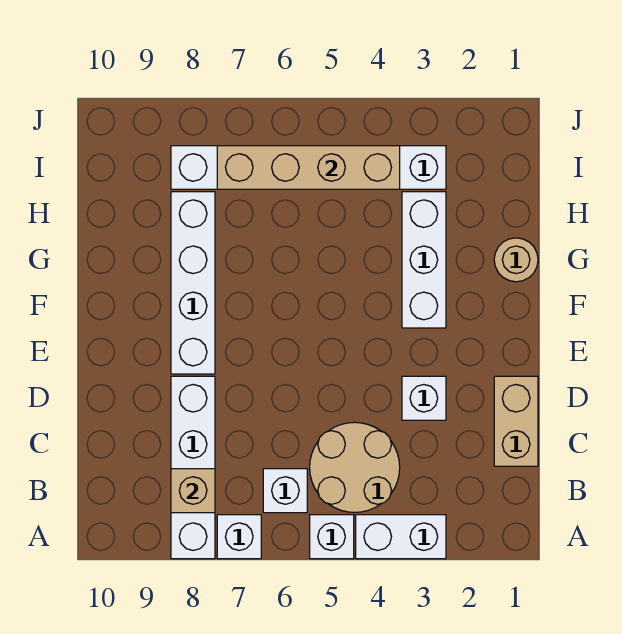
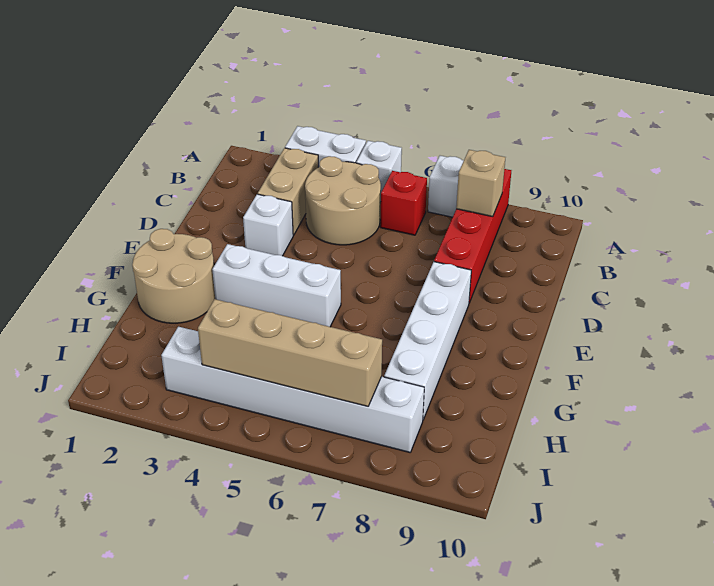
white 1x4 brick [171,376,215,559] -> red 1x4 brick [434,169,511,303]
white 1x1 brick [263,469,307,513] -> red 1x1 brick [380,171,427,235]
tan 1x2 brick [494,376,538,466] -> tan 1x2 brick moved to [258,148,318,235]
white 1x3 brick [402,192,446,328] -> white 1x3 brick turned to [212,244,341,327]
tan 1x1 round brick [494,238,538,282] -> tan 2x2 round brick [132,229,215,323]

